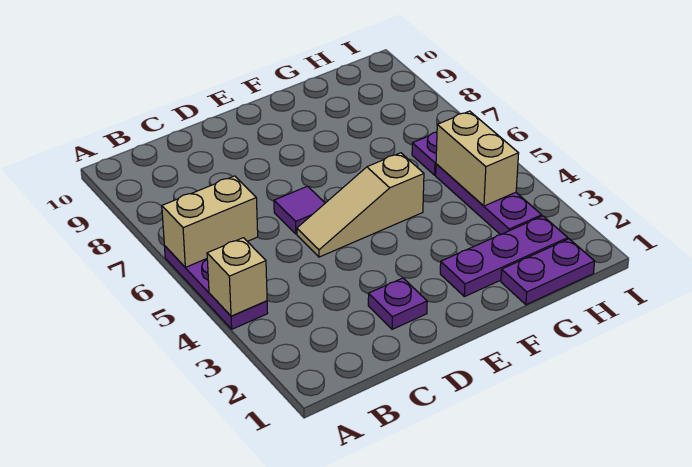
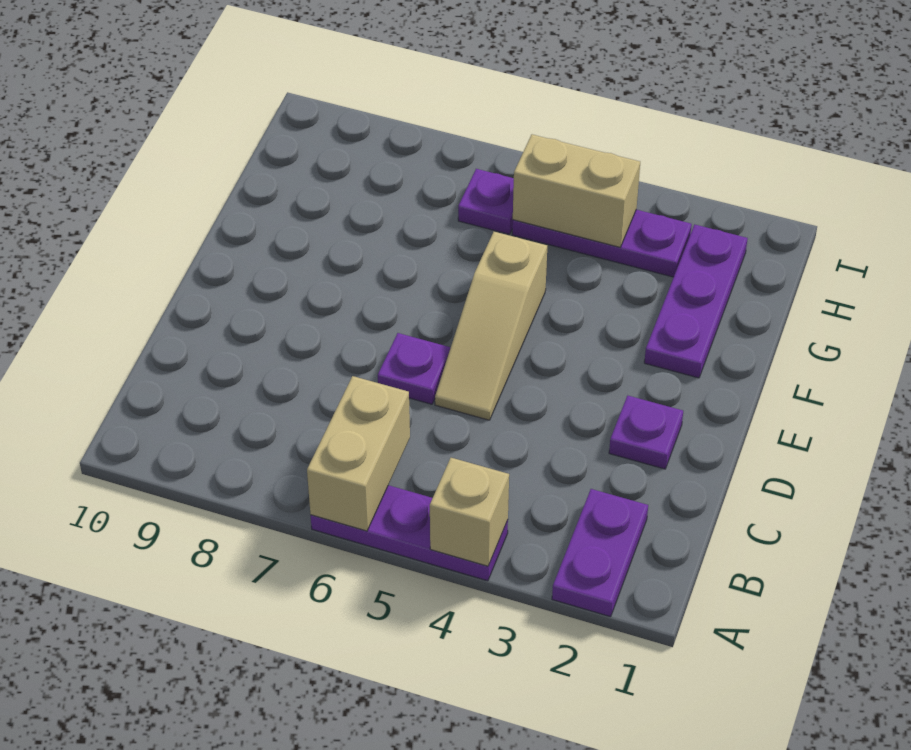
purple 1x1 tile [274,186,325,234] -> purple 1x1 plate [378,333,451,404]
purple 1x2 plate [501,239,595,305] -> purple 1x2 plate moved to [552,489,648,617]

